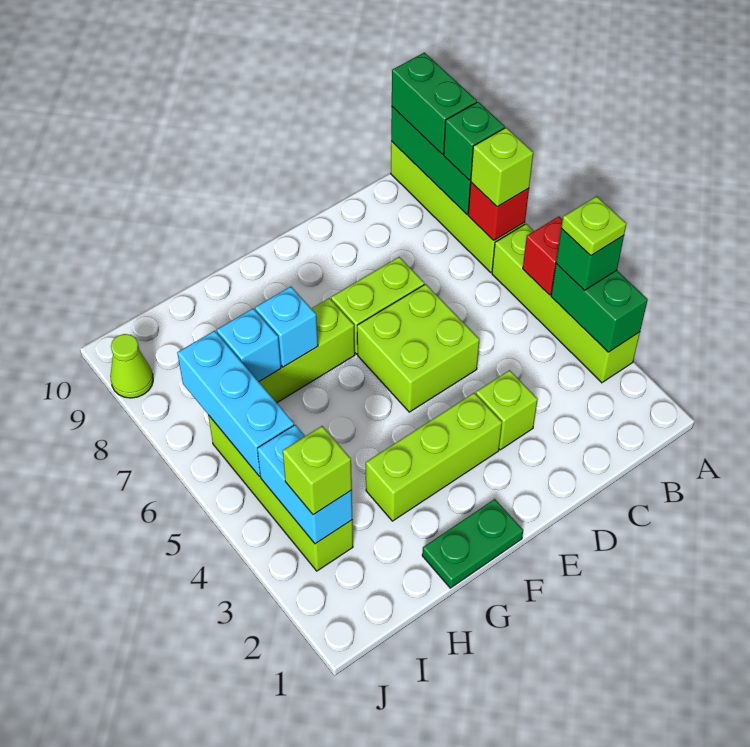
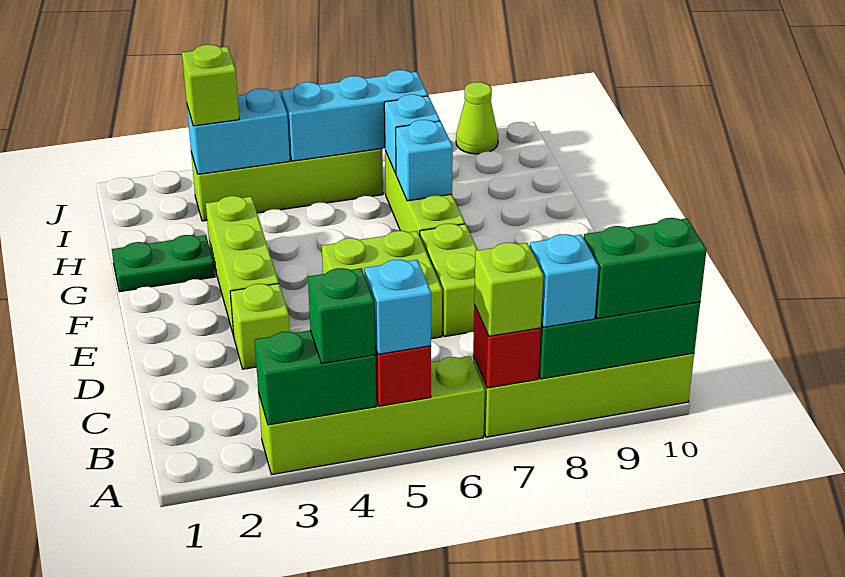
lime 1x1 plate [561,196,626,256] -> none
none -> cyan 1x1 brick [364,260,431,354]
green 1x1 brick [444,102,505,180] -> cyan 1x1 brick [530,234,598,327]
green 1x2 plate [422,499,523,588] -> green 1x2 plate turned to [112,235,215,292]

